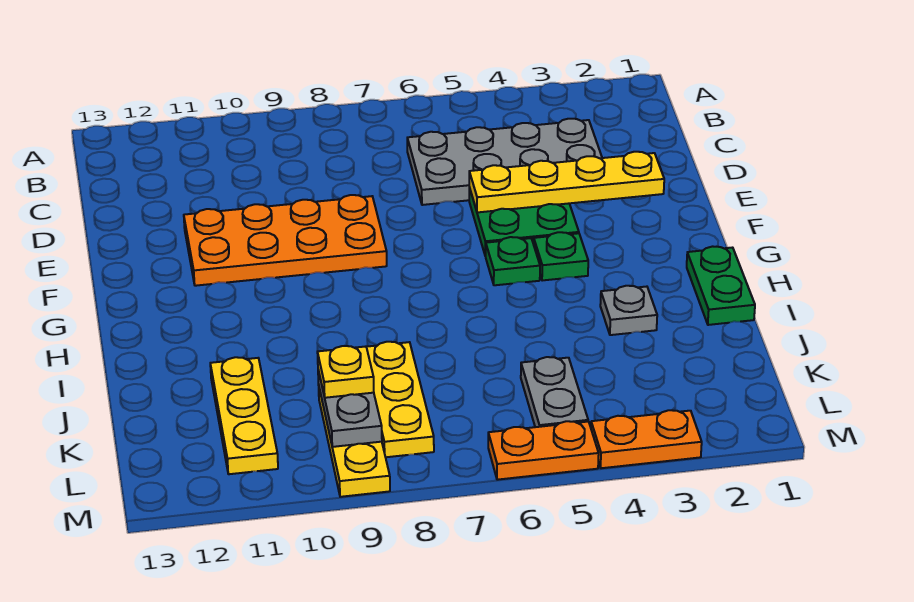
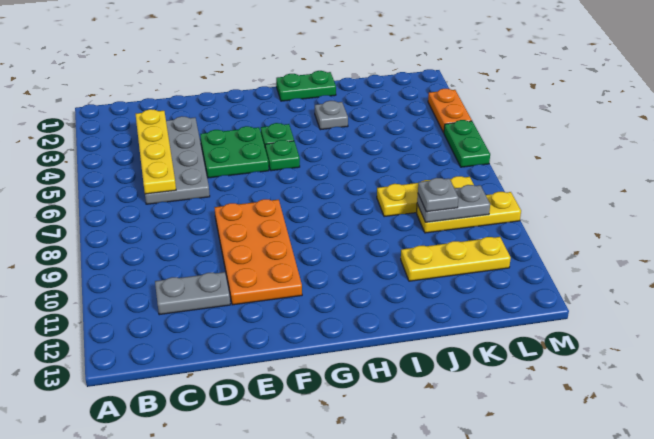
yellow 1x4 plate [469,152,664,212] -> yellow 1x4 plate moved to [135,109,176,194]
grey 1x2 plate [521,357,588,427] -> grey 1x2 plate moved to [155,272,230,315]
yellow 1x1 plate [317,346,374,398] -> grey 1x1 plate [418,178,459,212]
orange 1x2 plate [488,421,599,480] -> green 1x2 plate [444,120,490,167]

